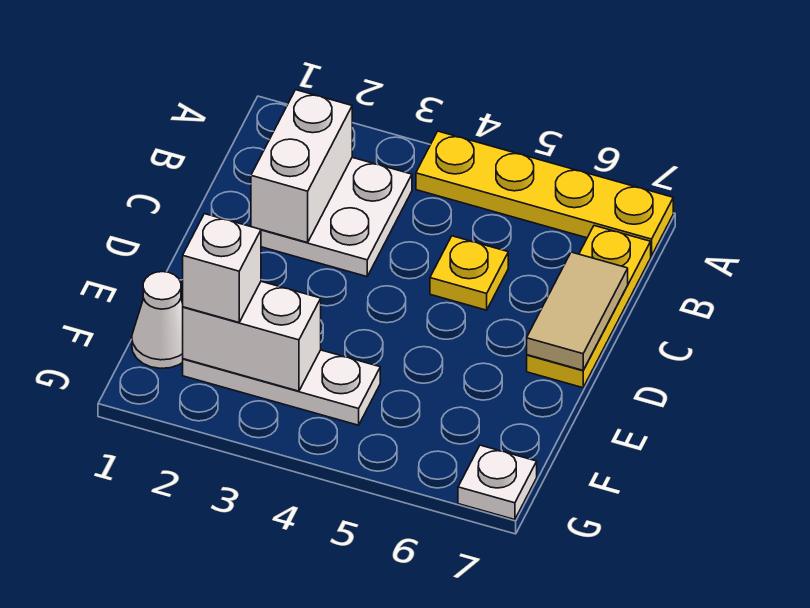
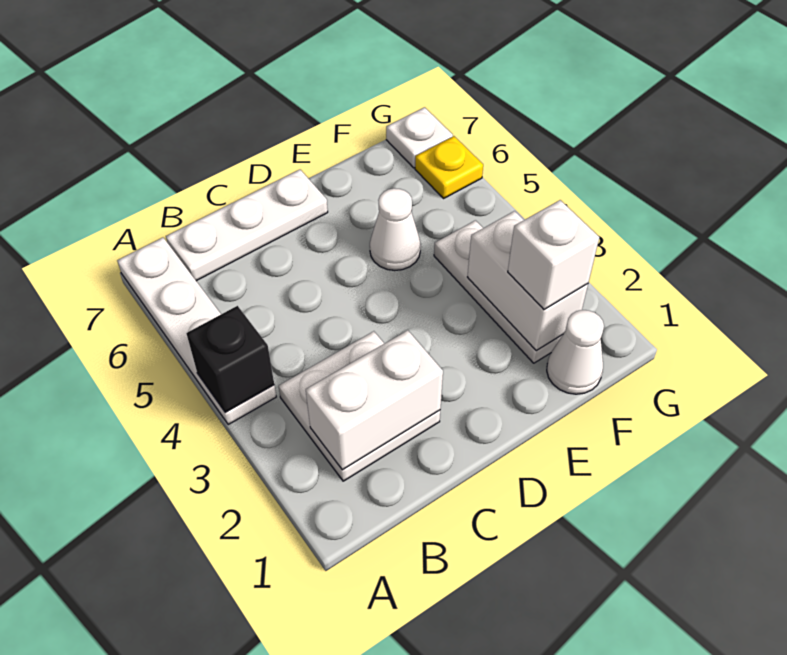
yellow 1x4 plate [416,131,673,256] -> white 1x4 plate [117,238,276,425]
none -> black 1x1 brick [186,306,274,413]
yellow 1x3 plate [527,226,651,388] -> white 1x3 plate [166,170,328,281]
yellow 1x1 plate [430,236,508,310] -> yellow 1x1 plate moved to [415,136,483,198]
tan 1x2 tile [527,252,628,370] -> none
none -> white 1x1 cone [370,188,421,270]

